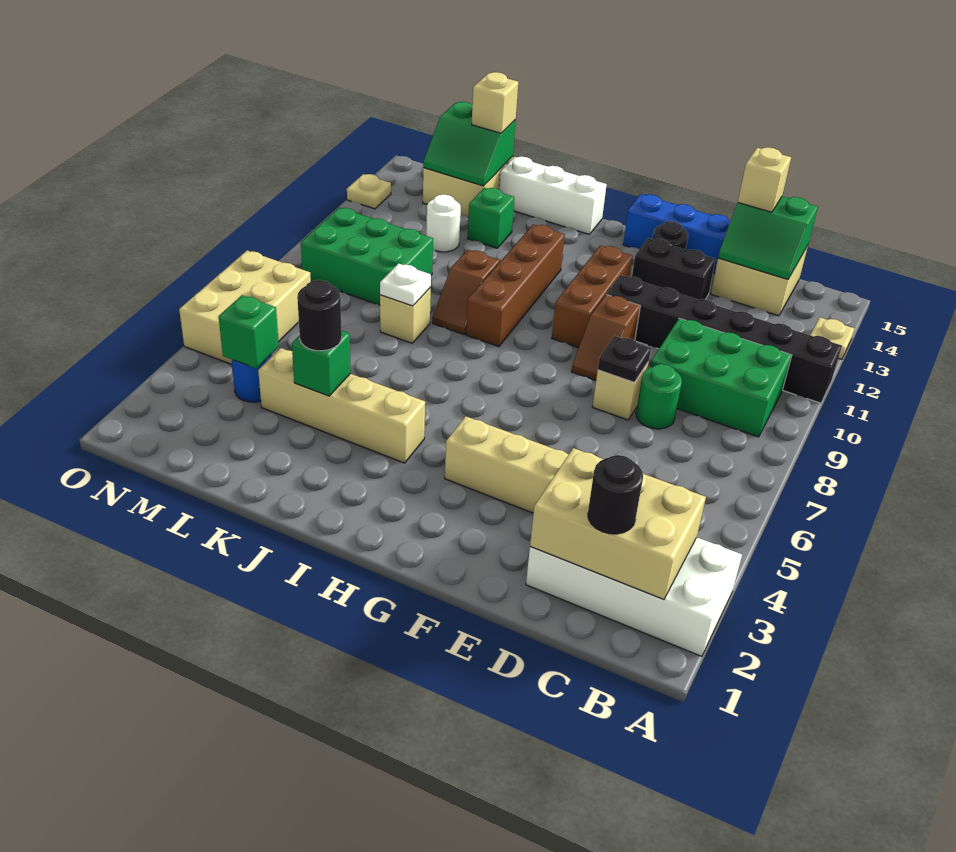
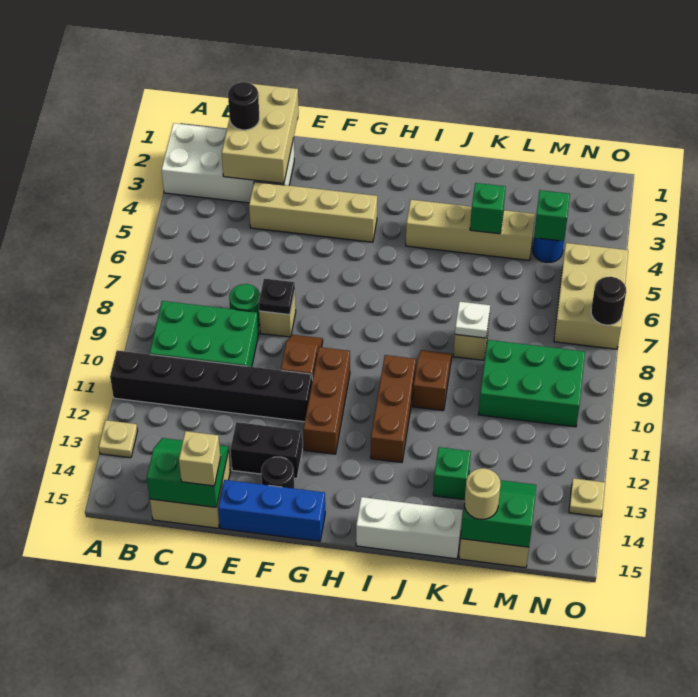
tan 2x3 brick [530,448,706,599] -> tan 2x3 brick turned to [222,82,299,184]
brown 1x4 brick [466,224,565,347] -> brown 1x3 brick [371,355,416,463]
black 1x1 round brick [297,280,342,351] -> black 1x1 round brick moved to [591,277,626,325]
white 1x1 round brick [426,194,461,252] -> none
tan 1x1 brick [472,72,518,133] -> tan 1x1 round brick [464,468,501,519]

